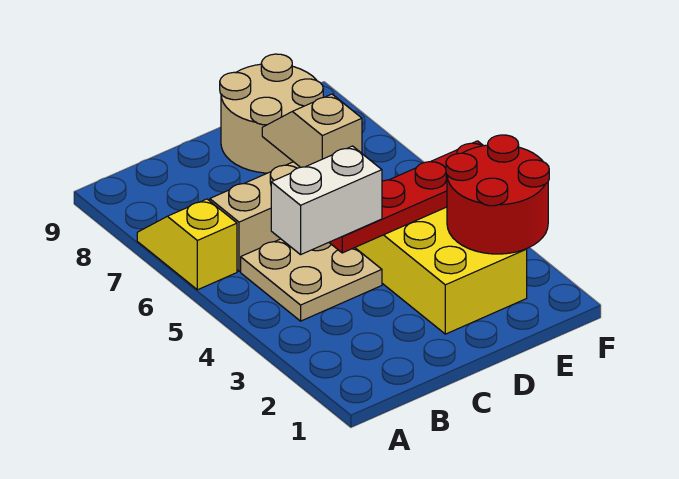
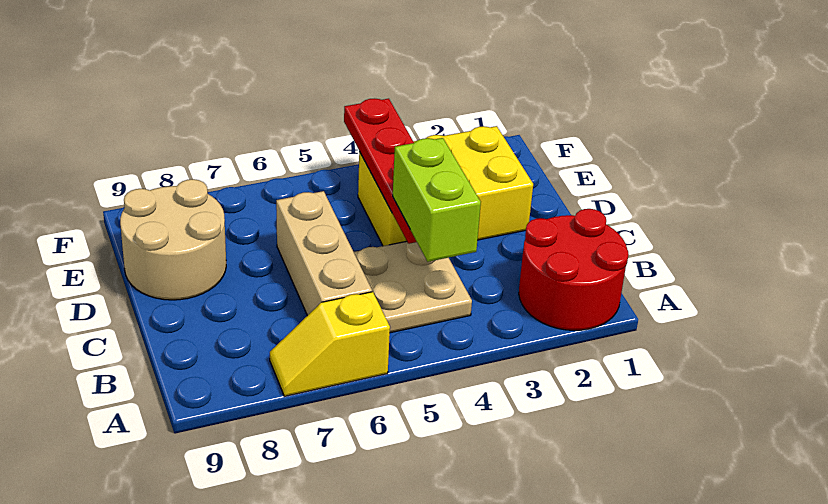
white 1x2 brick [271,146,382,255] -> lime 1x2 brick [393,138,481,262]
tan 1x2 slope [262,94,362,167] -> none
red 2x2 round brick [446,135,549,254] -> red 2x2 round brick moved to [519,209,629,331]

